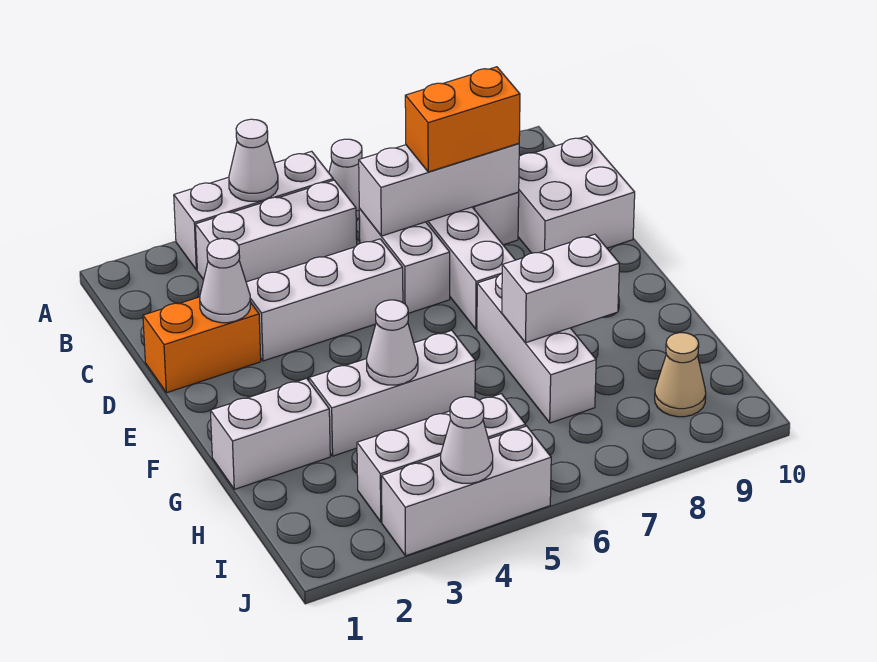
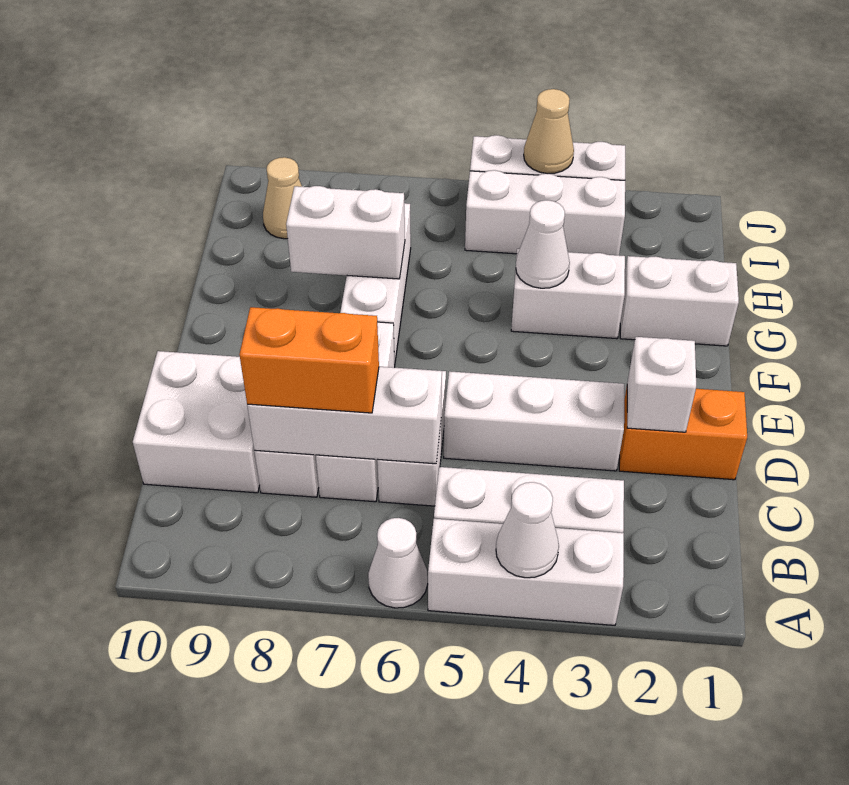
white 1x1 cone [200,238,251,323] -> white 1x1 brick [627,337,696,432]
white 1x3 brick [309,330,475,456] -> white 1x2 brick [511,249,625,339]
white 1x1 cone [441,397,493,483] -> tan 1x1 cone [524,89,574,174]

